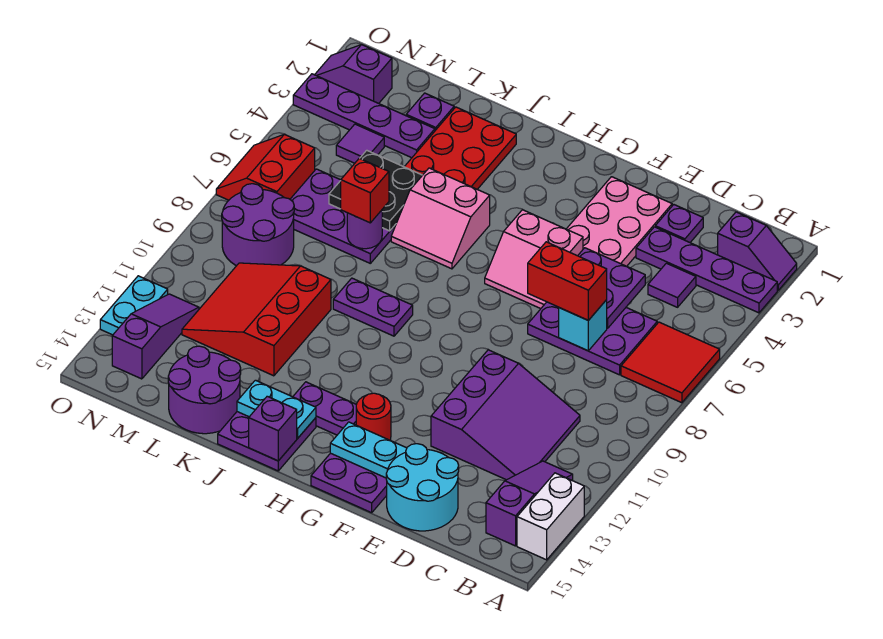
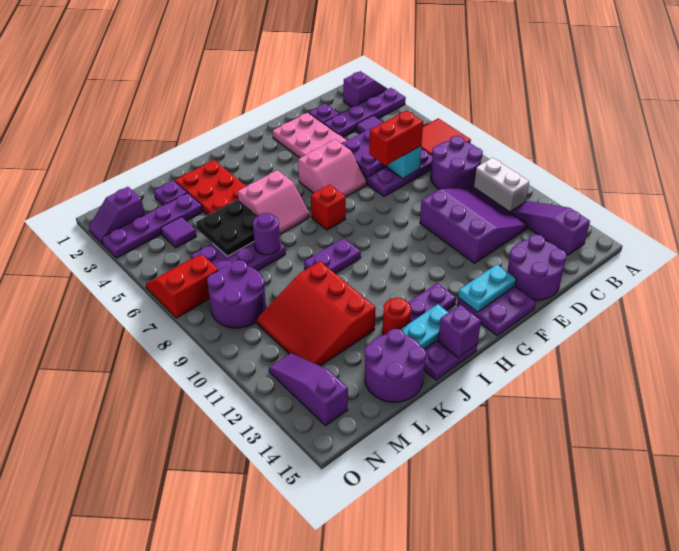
white 1x2 brick [517,473,584,560] -> white 1x2 brick moved to [474,158,529,212]
none -> purple 2x2 round brick [431,136,483,189]
cyan 2x2 round brick [386,444,459,531] -> purple 2x2 round brick [507,234,567,300]
red 1x1 round brick [356,393,391,440] -> red 1x1 round brick moved to [382,298,411,335]
red 1x1 brick [341,158,389,223] -> red 1x1 brick moved to [311,184,346,230]
red 2x2 slope [216,134,315,200] -> red 2x2 slope turned to [146,255,218,318]
cyan 1x2 plate [100,276,168,335] -> none

